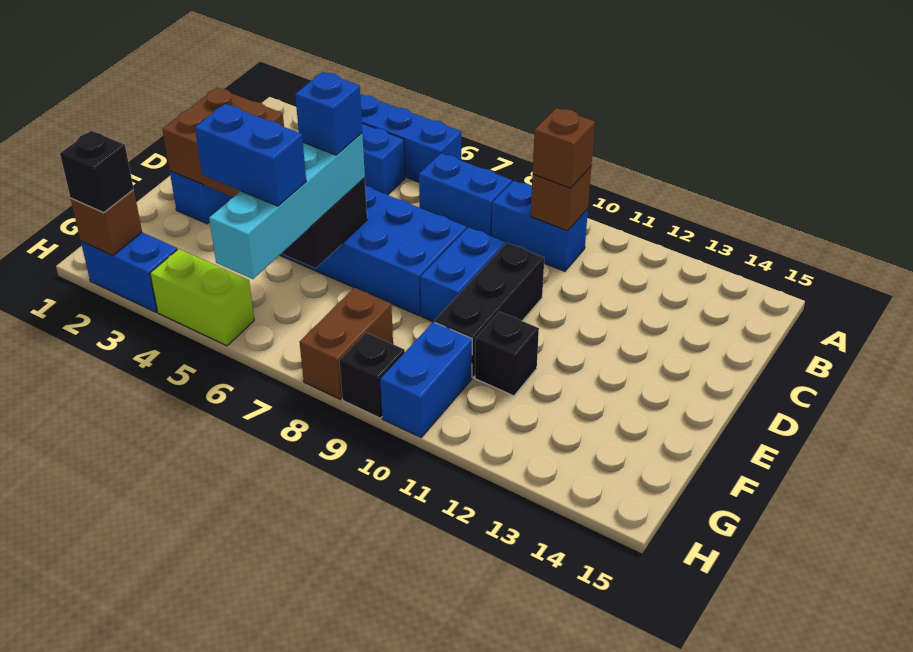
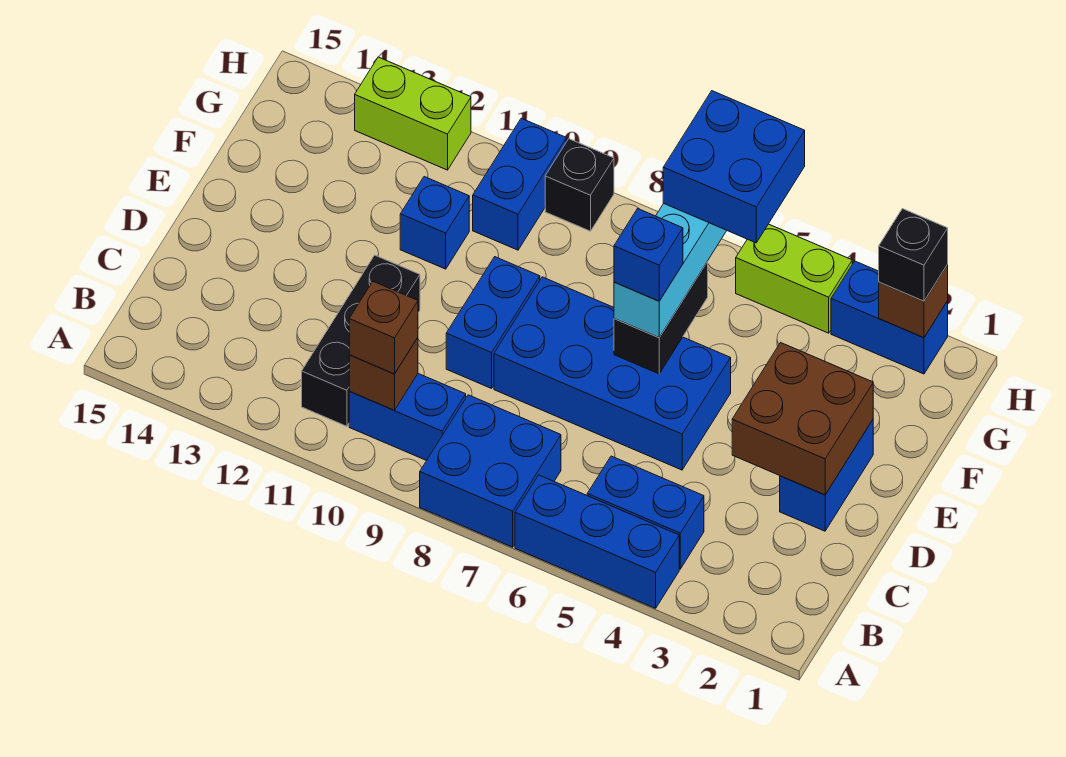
blue 1x2 brick [419,153,512,236] -> blue 2x2 brick [420,395,561,547]
black 1x3 brick [435,243,544,378] -> black 1x3 brick moved to [302,255,420,426]
black 1x1 brick [475,312,539,396] -> blue 1x1 brick [400,177,469,269]
blue 1x2 brick [195,104,306,206] -> blue 2x2 brick [663,91,805,243]
brown 1x2 brick [300,288,393,399] -> none
none -> lime 1x2 brick [355,57,471,170]

